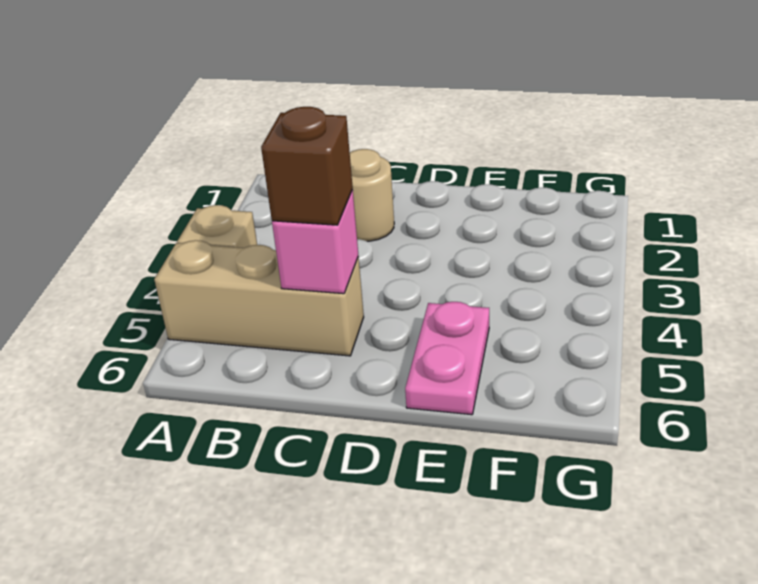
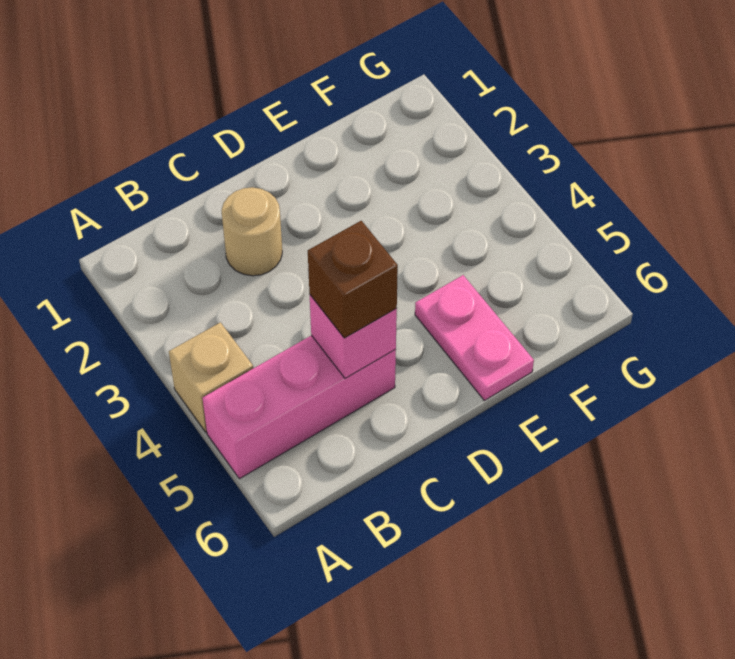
tan 1x3 brick [154,240,364,356] -> pink 1x3 brick [203,335,396,479]

